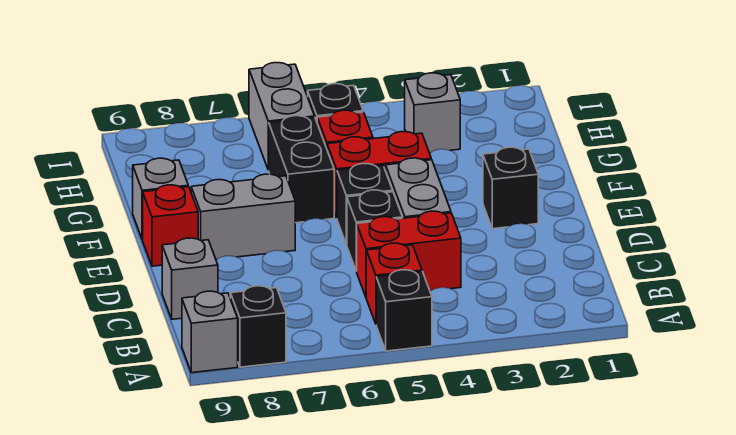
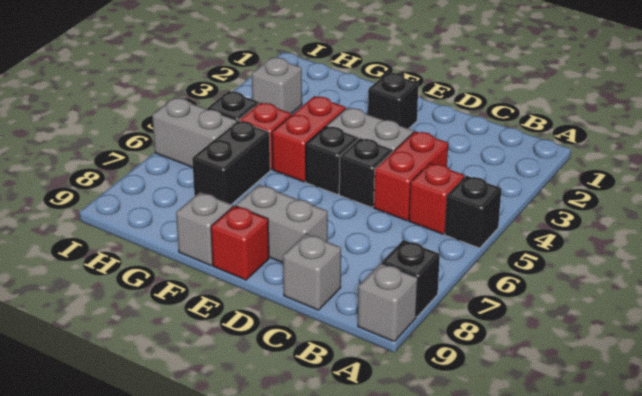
grey 1x2 brick [191,174,295,259] -> grey 1x2 brick turned to [236,185,328,263]
black 1x2 brick [269,116,334,223] -> black 1x2 brick turned to [192,121,270,204]

